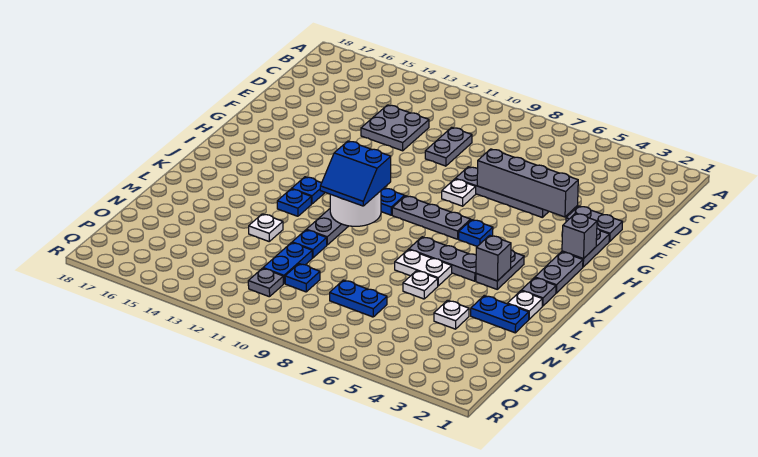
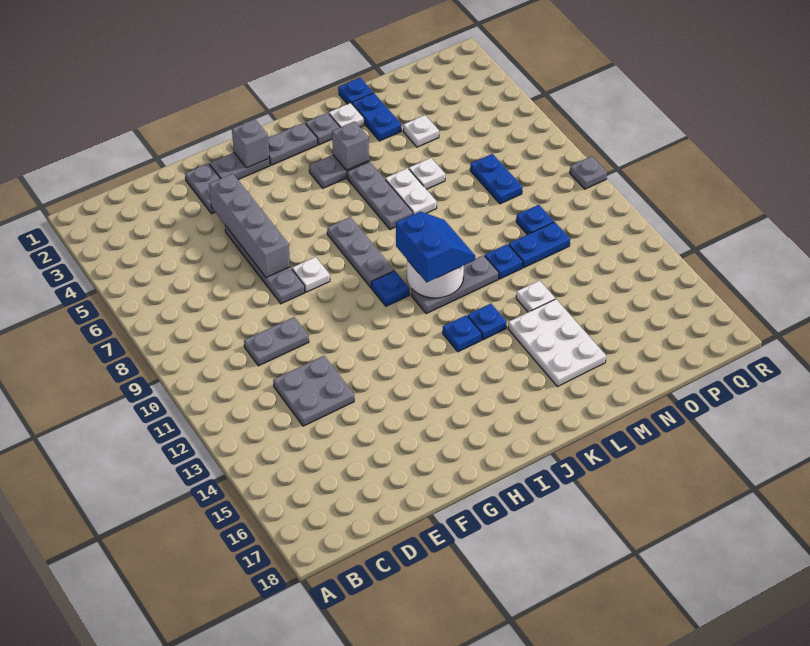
blue 1x1 plate [459,220,493,246] -> blue 1x1 plate moved to [338,78,373,104]
none -> white 2x3 plate [508,299,606,387]
grey 1x1 plate [248,268,283,297] -> grey 1x1 plate moved to [570,156,607,189]

